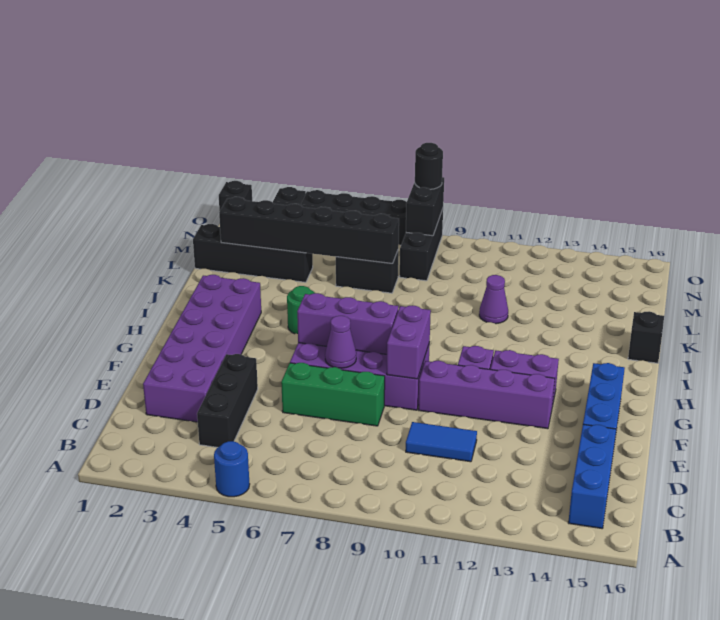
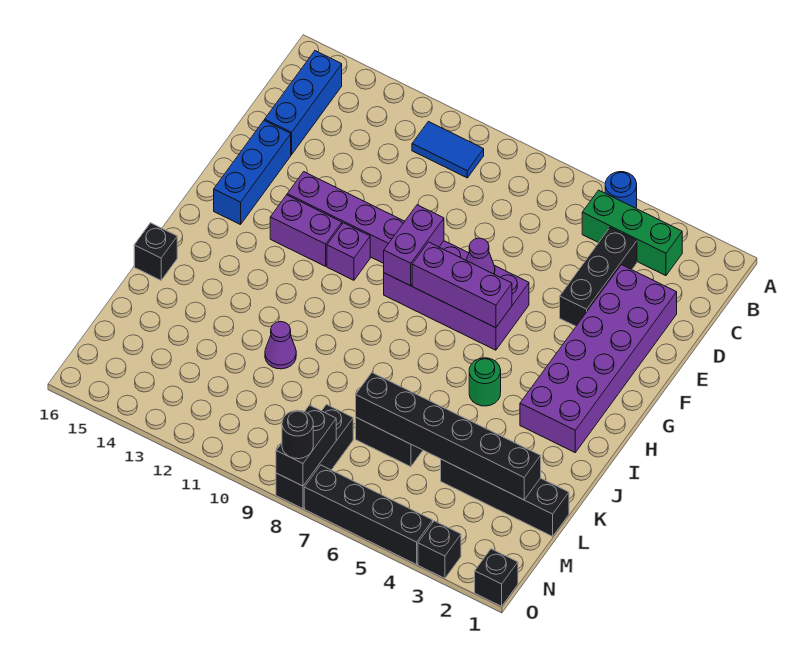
blue 1x2 tile [406,422,477,462] -> blue 1x2 tile moved to [412,122,484,178]
green 1x3 brick [281,363,385,426] -> green 1x3 brick moved to [582,190,682,276]

